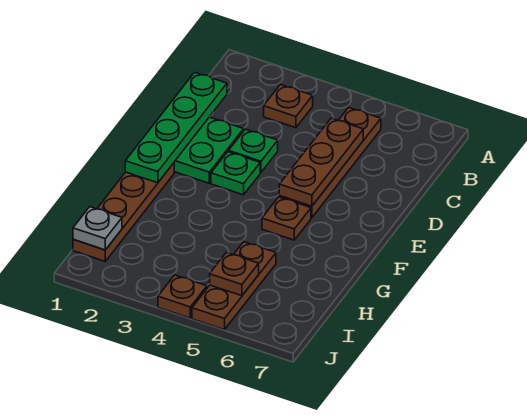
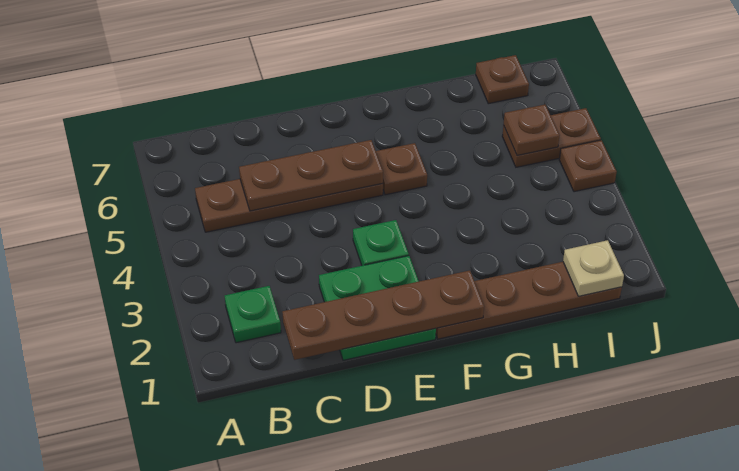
brown 1x1 plate [264,85,313,128] -> brown 1x1 plate moved to [476,55,529,104]
green 1x4 plate [125,72,227,183] -> brown 1x4 plate [282,270,484,360]
green 1x1 plate [229,129,278,172] -> green 1x1 plate moved to [225,286,281,343]
brown 1x3 plate [192,242,276,330] -> brown 1x2 plate [502,108,601,167]
grey 1x1 plate [73,207,122,250] -> tan 1x1 plate [563,240,624,296]

